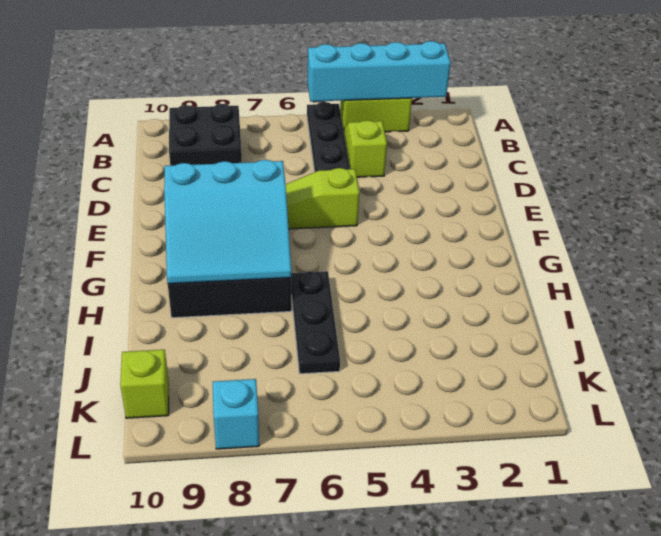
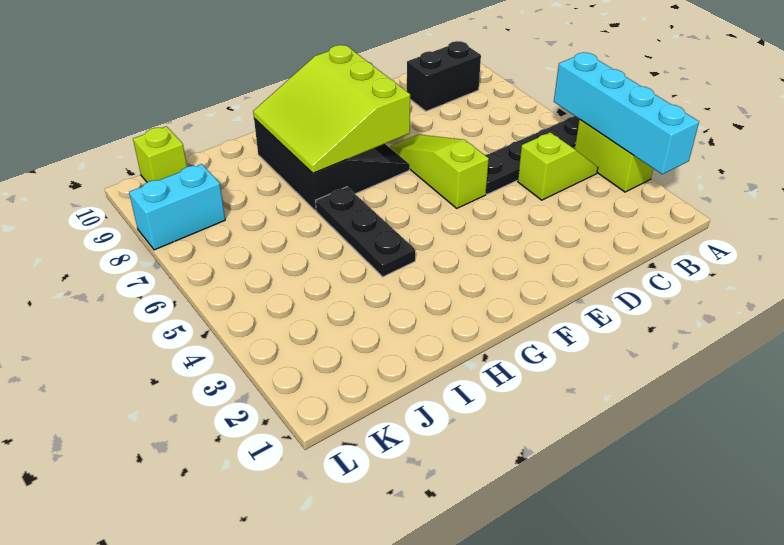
black 2x2 brick [169,104,242,166] -> black 1x2 brick [407,41,481,111]
cyan 3x3 slope [164,160,291,284] -> lime 3x3 slope [253,45,410,173]
black 1x3 plate [291,271,340,374] -> black 1x3 plate turned to [316,187,415,277]
cyan 1x1 brick [213,379,259,449] -> cyan 1x2 brick [129,164,225,250]

